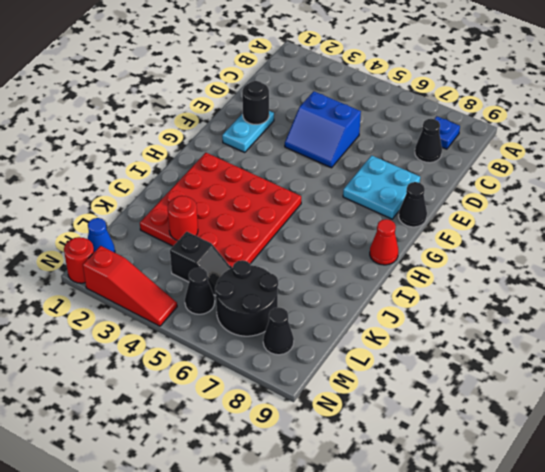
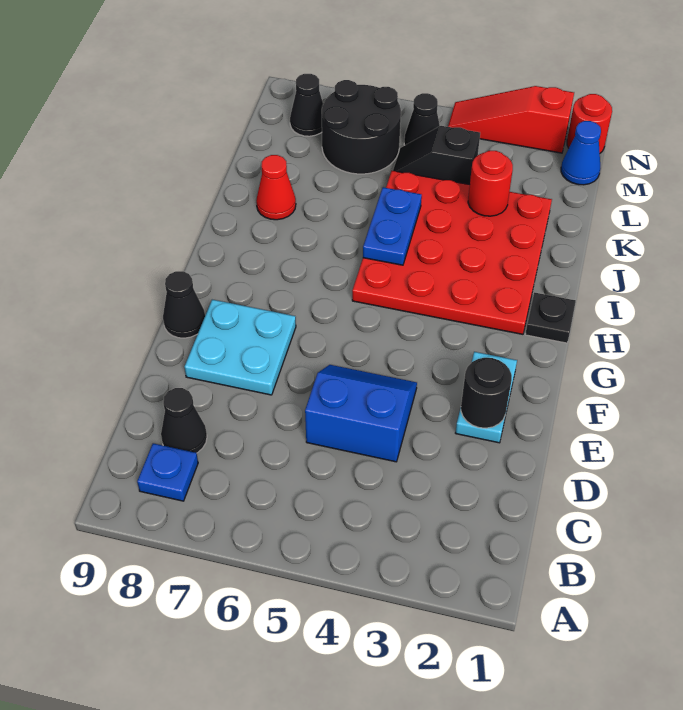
none -> black 1x1 plate [525,292,576,343]
red 1x1 cone [370,219,398,265] -> red 1x1 cone moved to [256,155,296,220]
none -> blue 1x2 plate [363,187,422,265]

